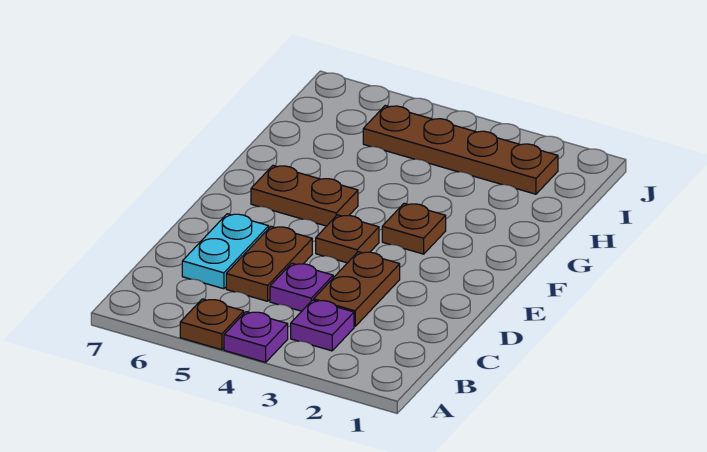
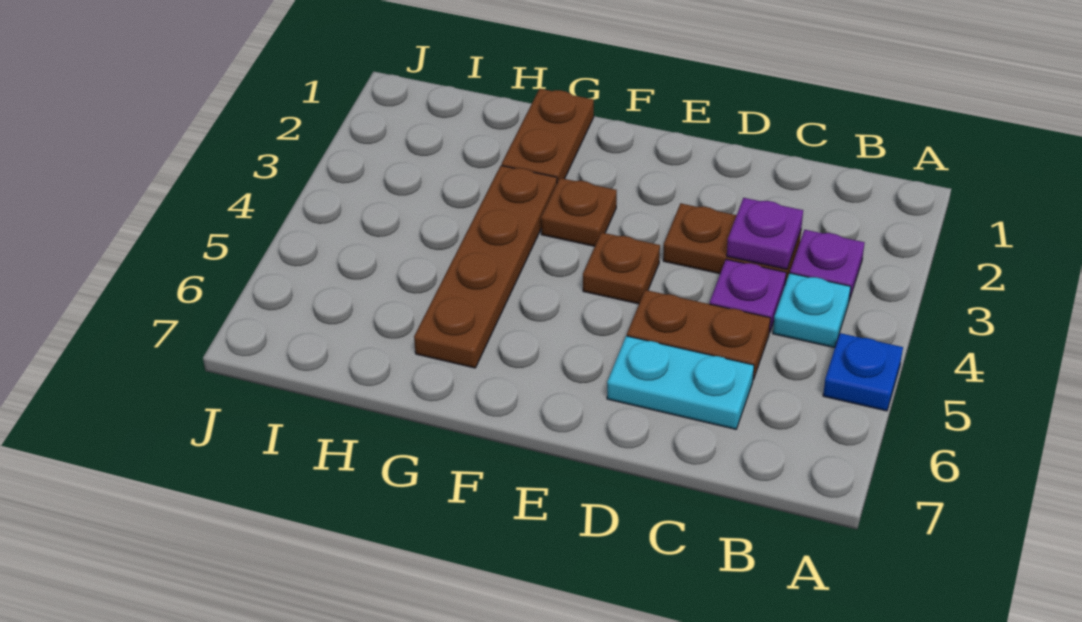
purple 1x1 plate [224,312,288,362] -> purple 1x1 plate moved to [727,198,803,270]
brown 1x1 plate [180,299,244,350] -> blue 1x1 plate [823,333,903,411]
none -> cyan 1x1 plate [773,273,851,348]
brown 1x2 plate [251,166,358,226] -> brown 1x2 plate moved to [502,89,594,182]
brown 1x4 plate [363,106,558,194] -> brown 1x4 plate moved to [414,165,557,368]

